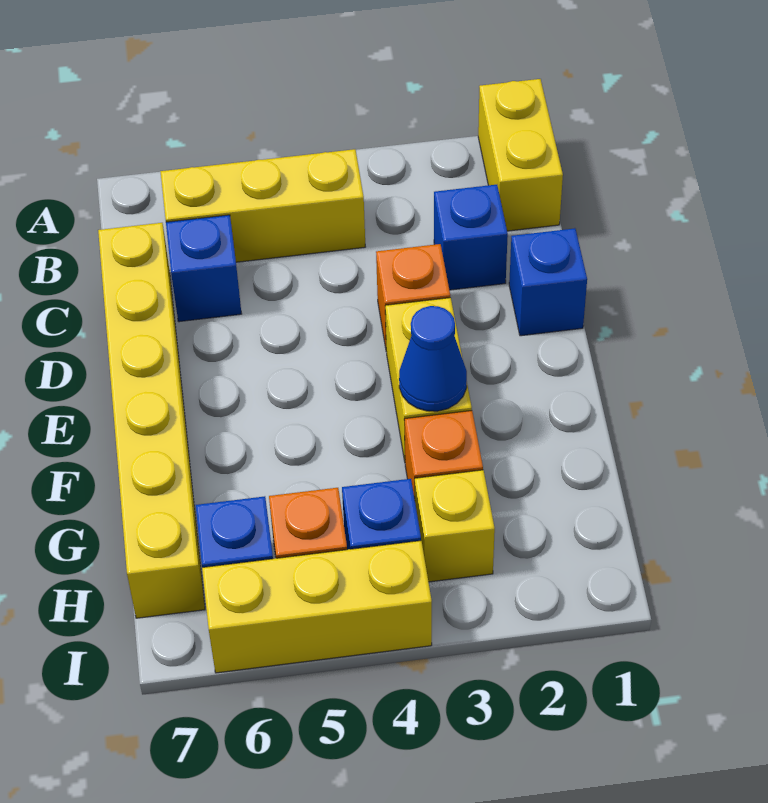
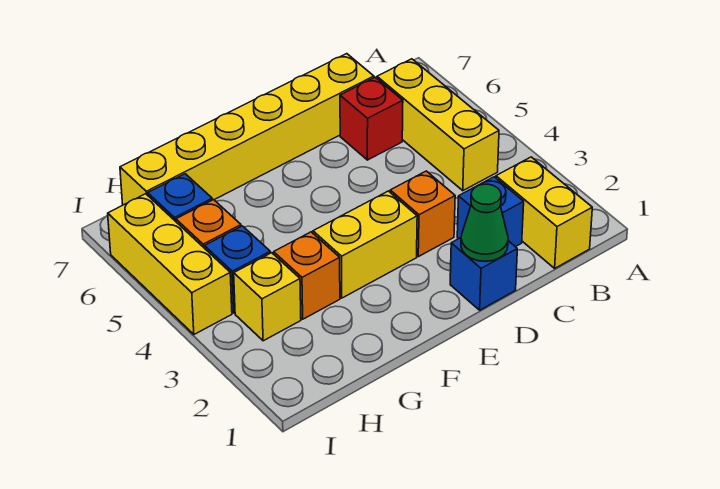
yellow 1x2 brick [478,79,563,231] -> yellow 1x2 brick turned to [496,157,592,268]
blue 1x1 brick [166,215,242,322] -> red 1x1 brick [340,77,403,160]
none -> green 1x1 cone [461,184,508,261]
blue 1x1 cone [399,306,467,411] -> none

